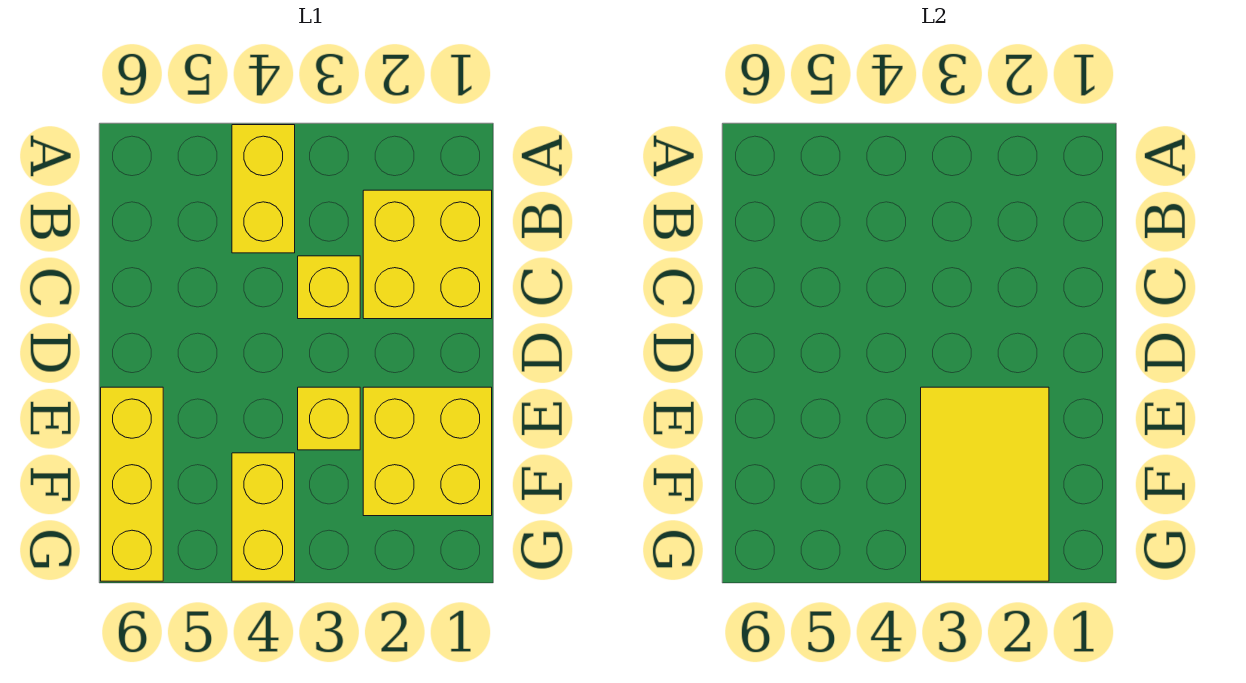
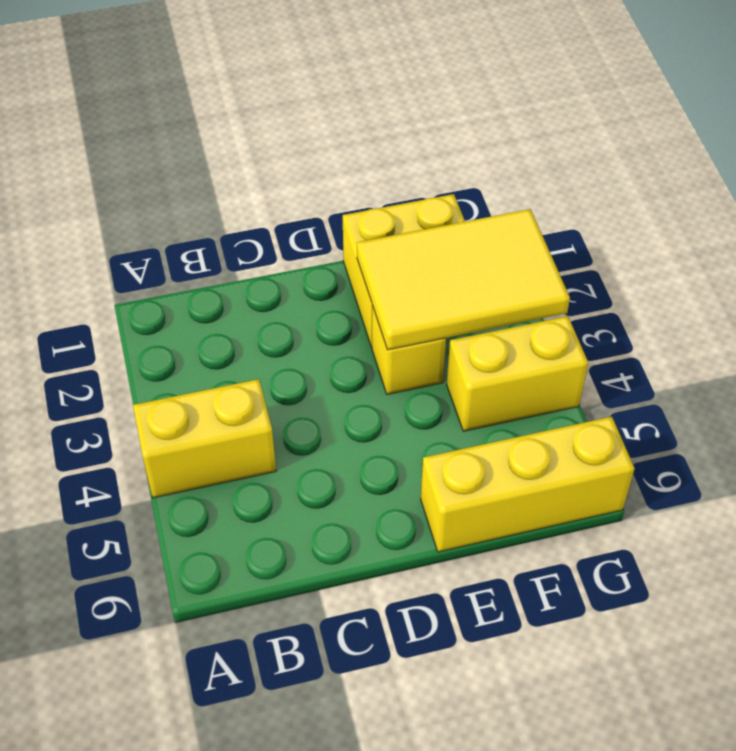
yellow 2x2 brick [363,190,492,319] -> none
yellow 1x1 brick [298,256,360,319] -> none

